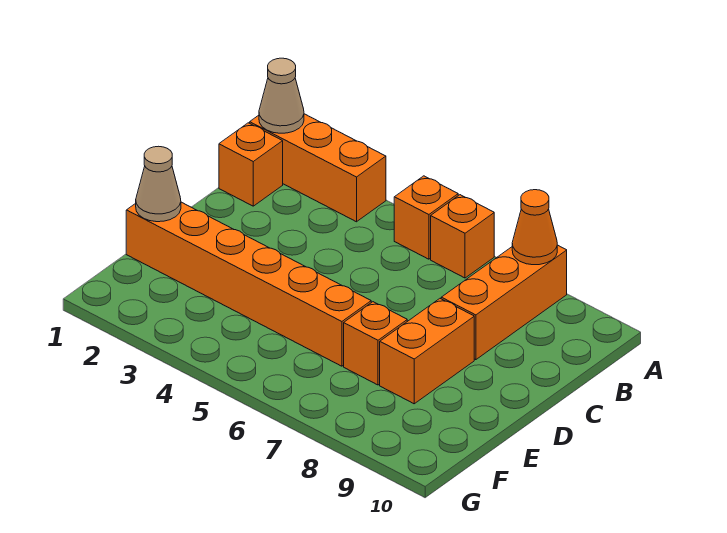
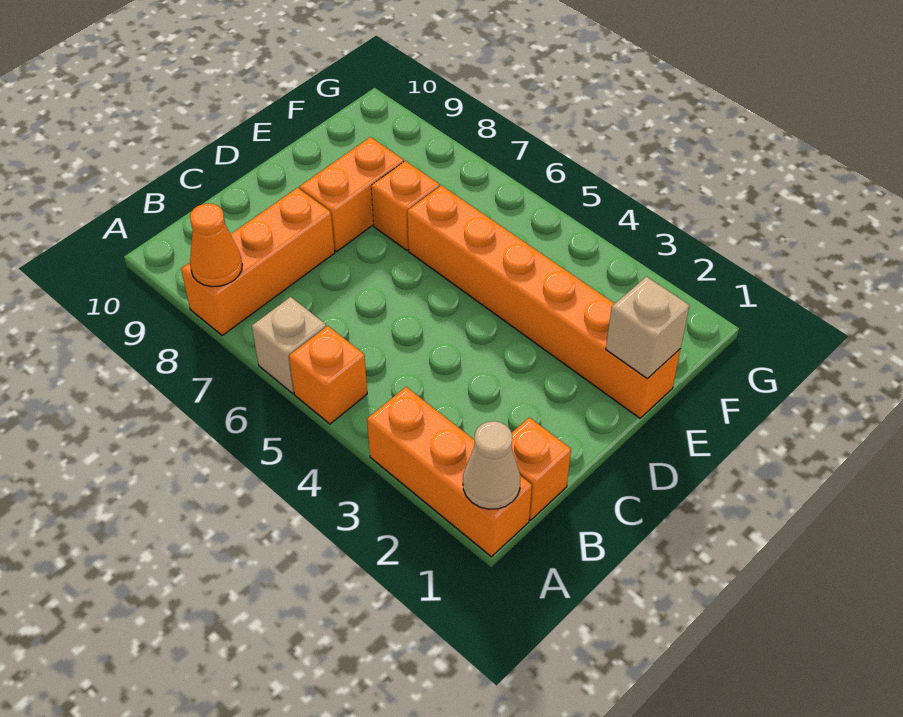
orange 1x1 brick [431,195,494,278] -> tan 1x1 brick [252,297,326,393]
tan 1x1 cone [136,146,181,222] -> tan 1x1 brick [606,277,690,379]

